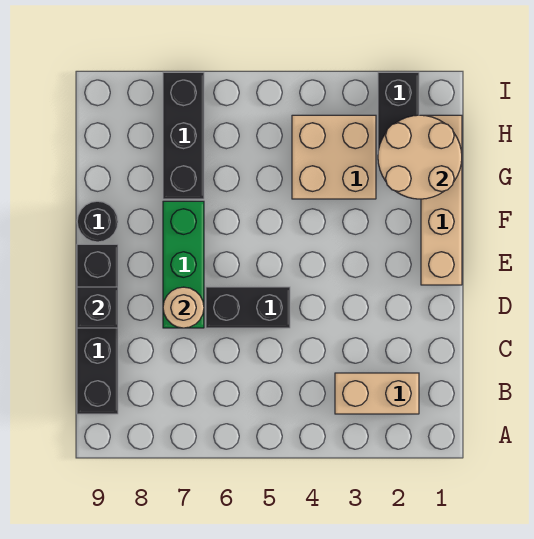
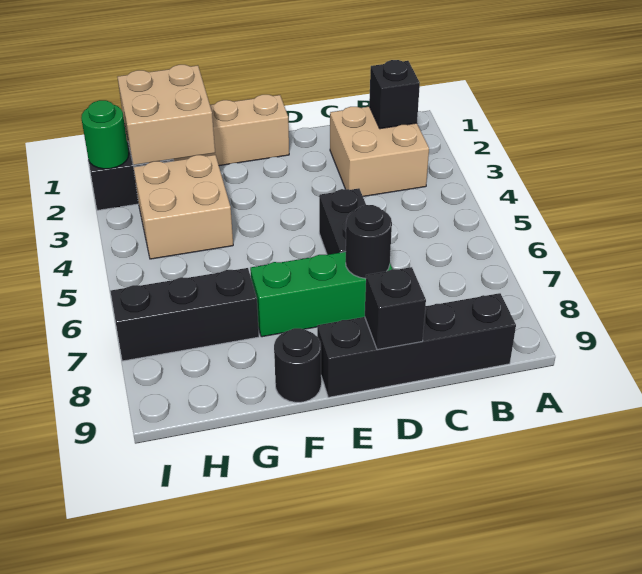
tan 1x2 brick [335,373,419,414] -> tan 2x2 brick [330,107,429,196]
none -> black 1x1 brick [369,60,420,129]
tan 1x1 round brick [163,287,204,328] -> black 1x1 round brick [346,205,392,278]
tan 2x2 round brick [378,115,462,199] -> tan 2x2 brick [118,65,215,165]
none -> green 1x1 round brick [81,100,129,169]

